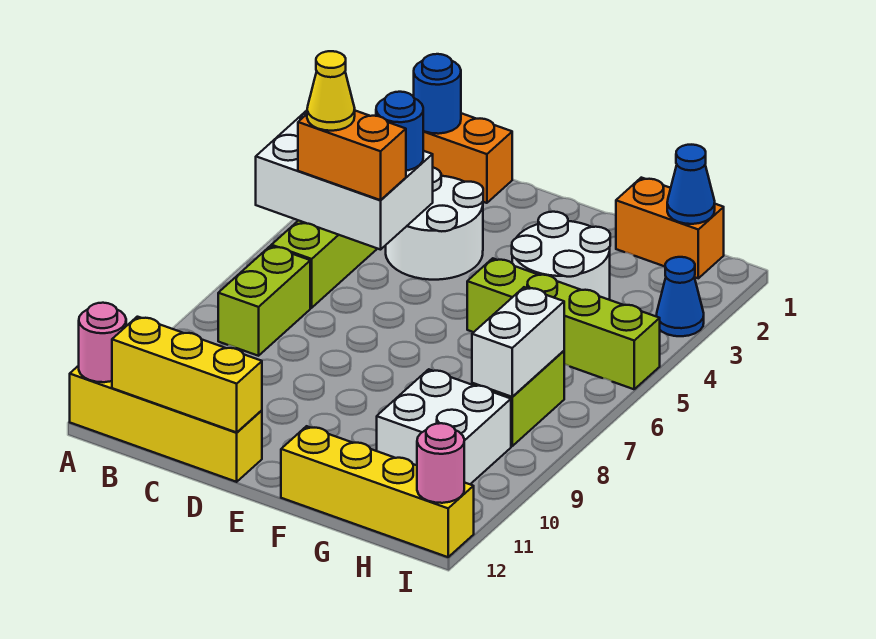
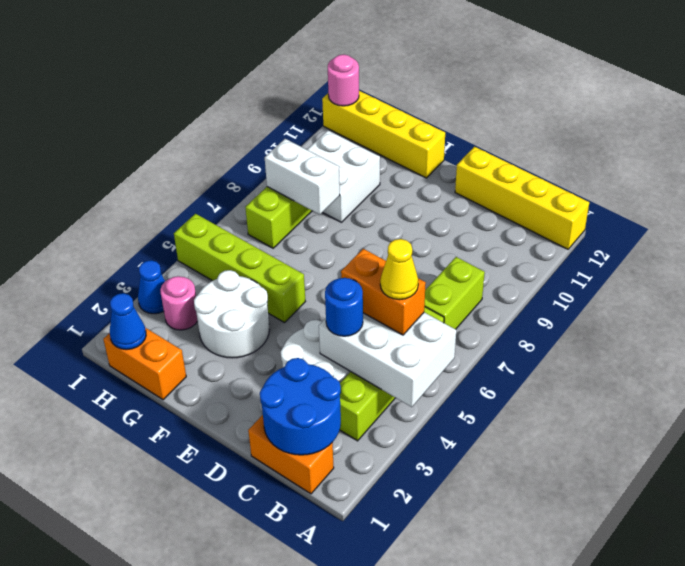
pink 1x1 round brick [79,303,126,382] -> pink 1x1 round brick moved to [160,276,198,330]
blue 1x1 round brick [414,54,461,134] -> blue 2x2 round brick [260,358,341,455]
yellow 1x3 brick [112,317,262,432] -> none
white 1x2 brick [472,287,564,397] -> white 1x2 brick turned to [265,139,340,215]

